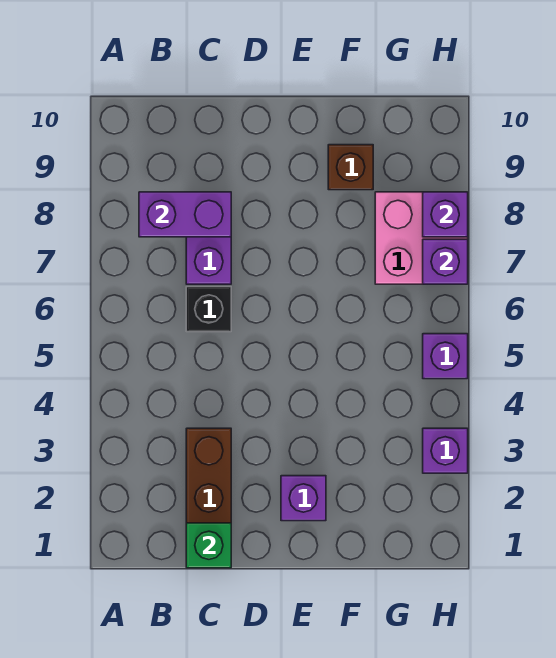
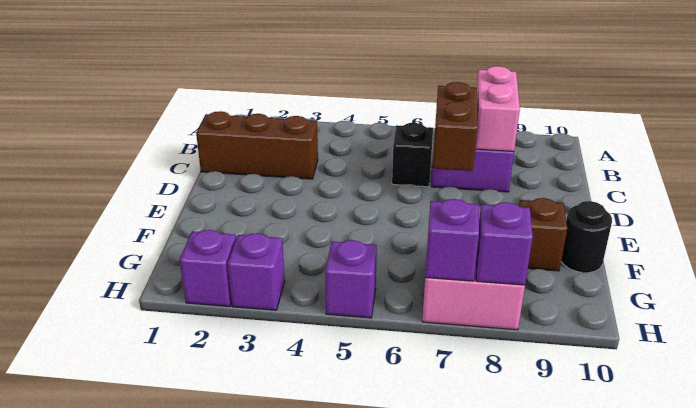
purple 1x2 brick [139,192,231,237] -> pink 1x2 brick [475,66,520,151]
green 1x1 brick [186,523,231,568] -> none
none -> brown 1x2 brick [432,82,477,171]
purple 1x1 brick [281,476,326,521] -> purple 1x1 brick moved to [180,230,236,307]
none -> black 1x1 round brick [561,201,612,273]

